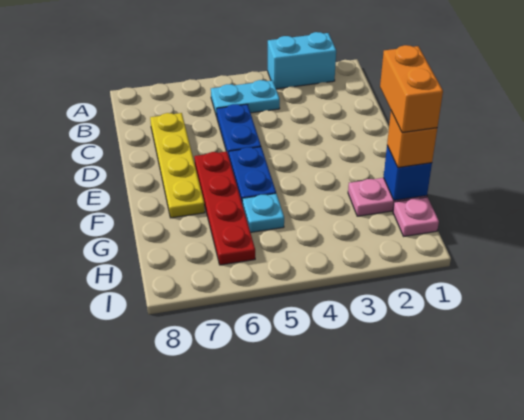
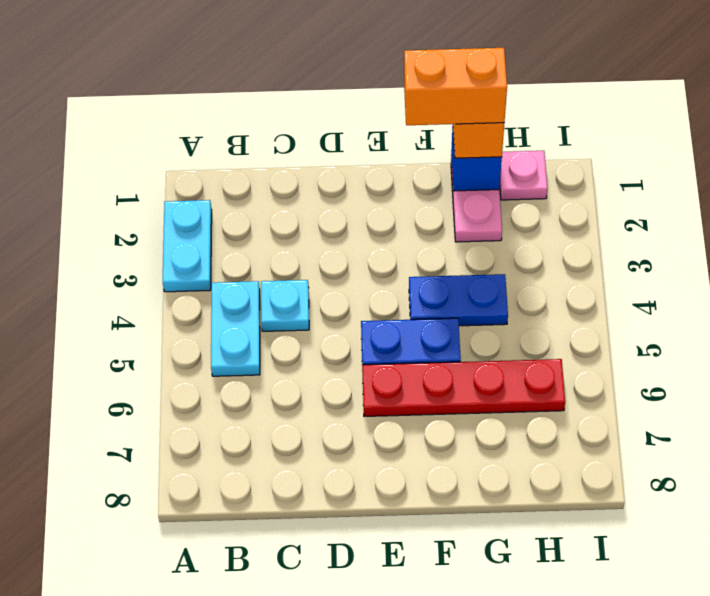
cyan 1x2 brick [268,32,336,89] -> cyan 1x2 plate [163,200,212,292]
blue 1x2 plate [217,104,261,156] -> blue 1x2 plate moved to [409,274,508,326]
yellow 1x4 plate [150,113,205,218] -> none
cyan 1x1 plate [242,193,284,232] -> cyan 1x1 plate moved to [261,280,309,331]

